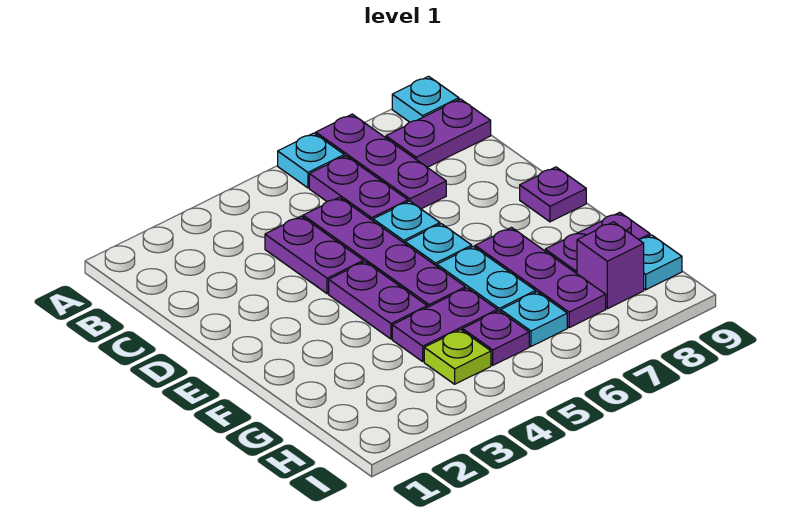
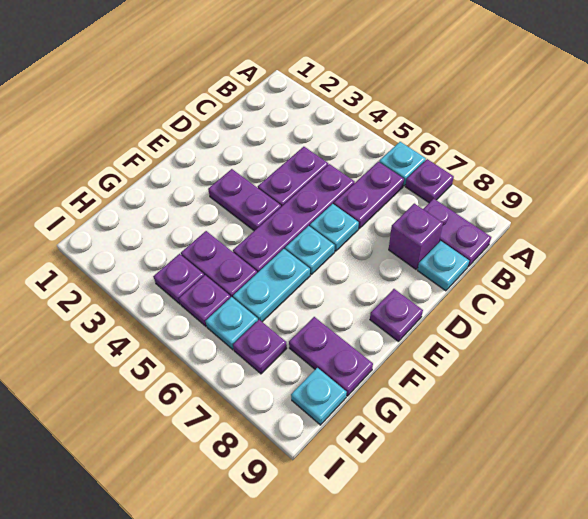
purple 1x3 plate [316,114,446,209] -> purple 1x1 plate [405,159,454,203]
cyan 1x1 plate [392,76,459,122] -> cyan 1x1 plate moved to [417,241,469,291]
purple 1x2 plate [329,262,427,339] -> purple 1x2 plate turned to [208,169,281,231]
purple 1x3 plate [475,228,606,327] -> purple 1x1 plate [233,320,287,374]
lime 1x1 plate [424,330,491,384] -> purple 1x1 plate [153,254,204,304]
purple 1x1 brick [577,222,644,309] -> purple 1x1 brick moved to [389,204,443,269]

